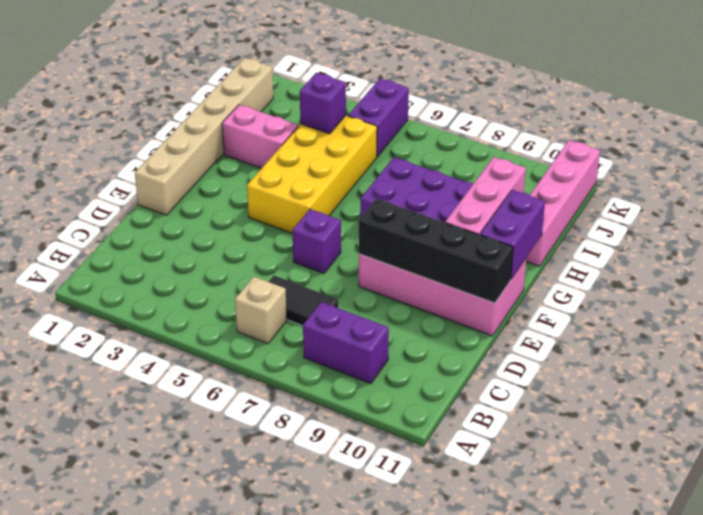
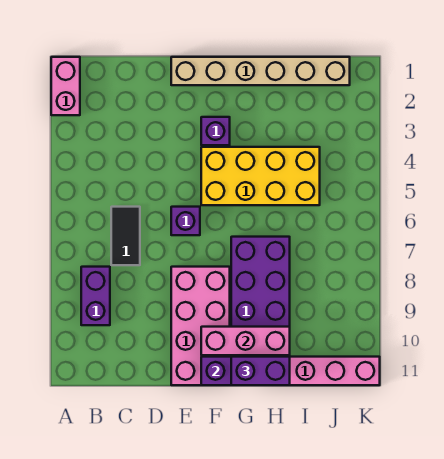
tan 1x1 brick [235,277,287,344] -> none
black 1x4 brick [359,199,513,303] -> none
pink 1x2 brick [222,105,298,168] -> pink 1x2 brick moved to [51,57,80,115]
purple 1x1 brick [300,73,346,134] -> purple 1x1 brick moved to [201,117,230,145]
purple 1x2 brick [348,79,409,157] -> purple 1x2 brick moved to [231,357,290,385]

